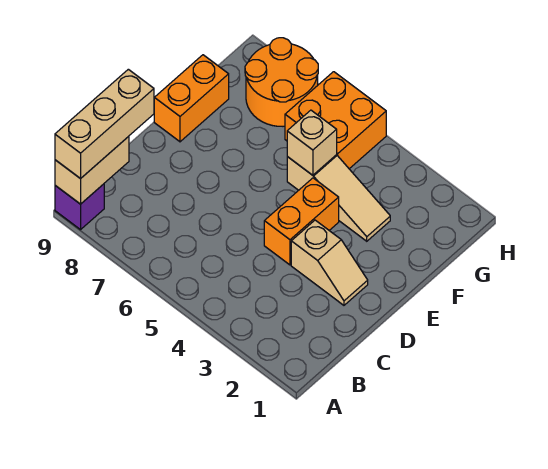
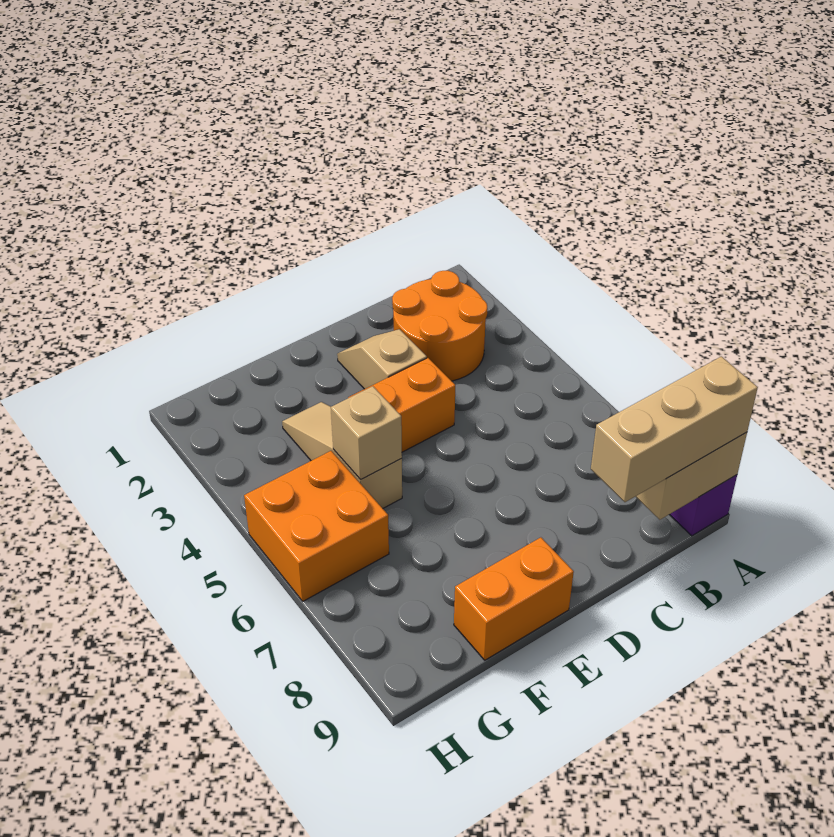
orange 2x2 round brick [245,38,318,126] -> orange 2x2 round brick moved to [392,271,487,381]

